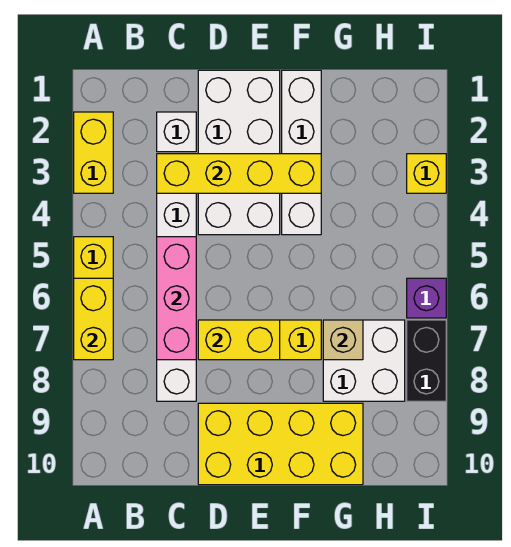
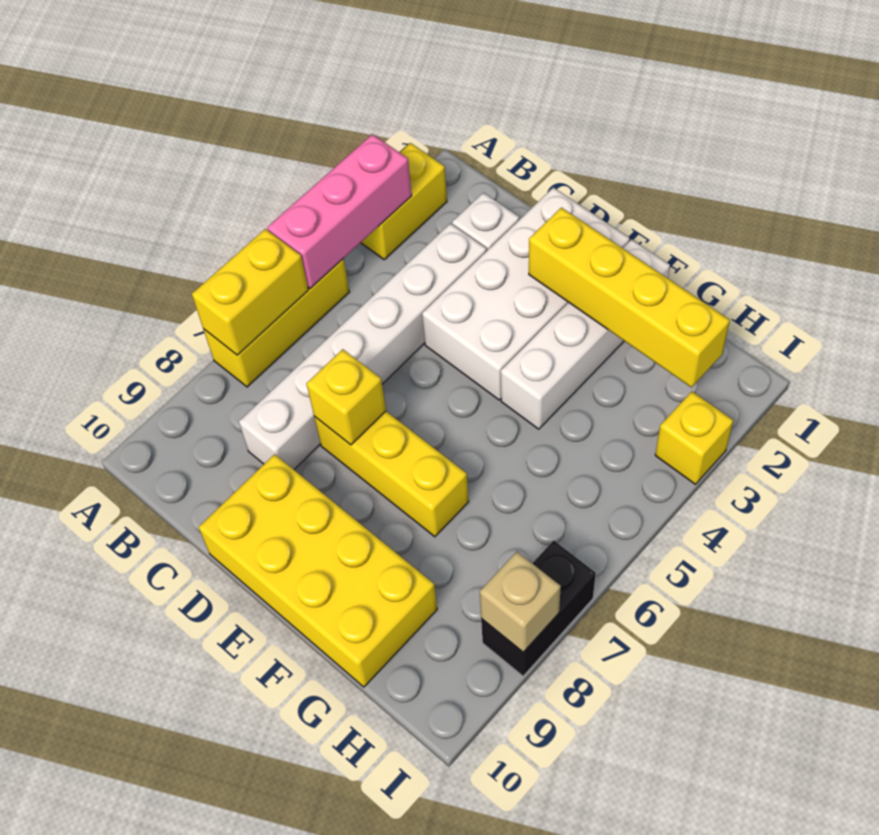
yellow 1x4 brick [157,154,321,193] -> yellow 1x4 brick moved to [529,208,730,387]
pink 1x3 brick [157,237,196,360] -> pink 1x3 brick moved to [267,134,412,289]
yellow 1x2 brick [198,320,280,360] -> yellow 1x1 brick [306,349,386,445]
white 2x2 brick [323,320,405,401] -> none
tan 1x1 brick [323,320,363,360] -> tan 1x1 brick moved to [480,552,561,652]
purple 1x1 brick [407,278,446,318] -> none

